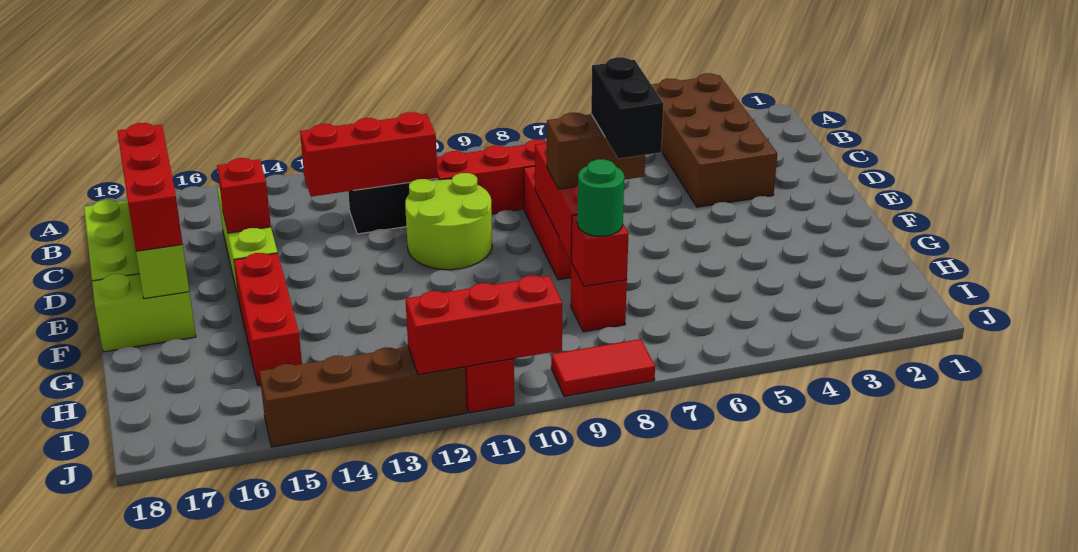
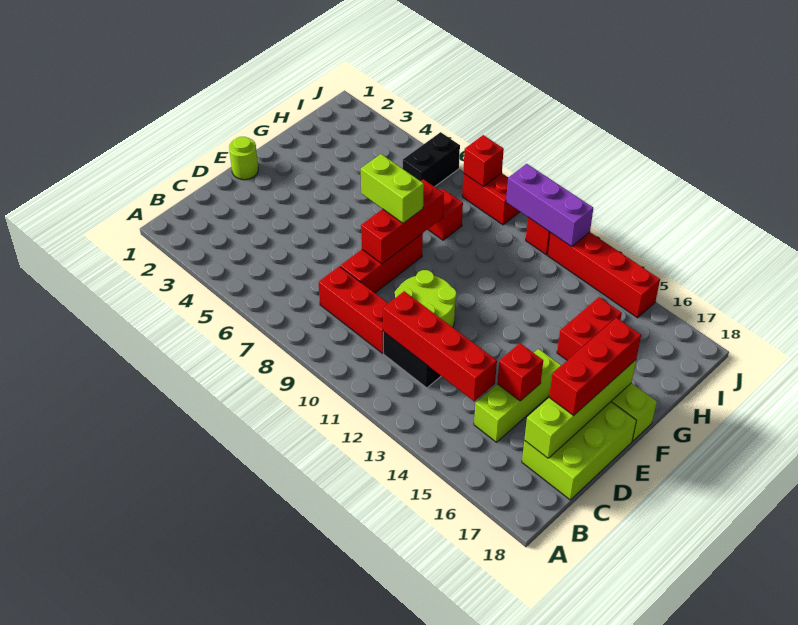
brown 2x4 brick [651,73,777,207] -> none
red 1x3 brick [300,112,437,197] -> red 1x4 brick [383,291,497,401]
none -> lime 1x1 round brick [229,137,258,180]
brown 1x2 brick [547,113,645,189] -> lime 1x2 brick [361,154,424,223]
black 1x2 brick [591,57,664,159] -> black 1x2 brick moved to [403,132,460,187]
red 1x3 brick [234,253,302,386] -> red 1x2 brick [557,297,622,360]
red 1x1 brick [571,215,629,286] -> red 1x1 brick moved to [463,135,504,187]
green 1x1 round brick [577,159,624,236] -> none
red 1x2 tile [551,339,655,396] -> red 1x2 brick [462,173,520,225]
red 1x3 brick [406,276,562,375] -> purple 1x3 brick [506,164,593,247]
brown 1x4 brick [259,347,466,447] -> red 1x4 brick [547,232,660,318]

